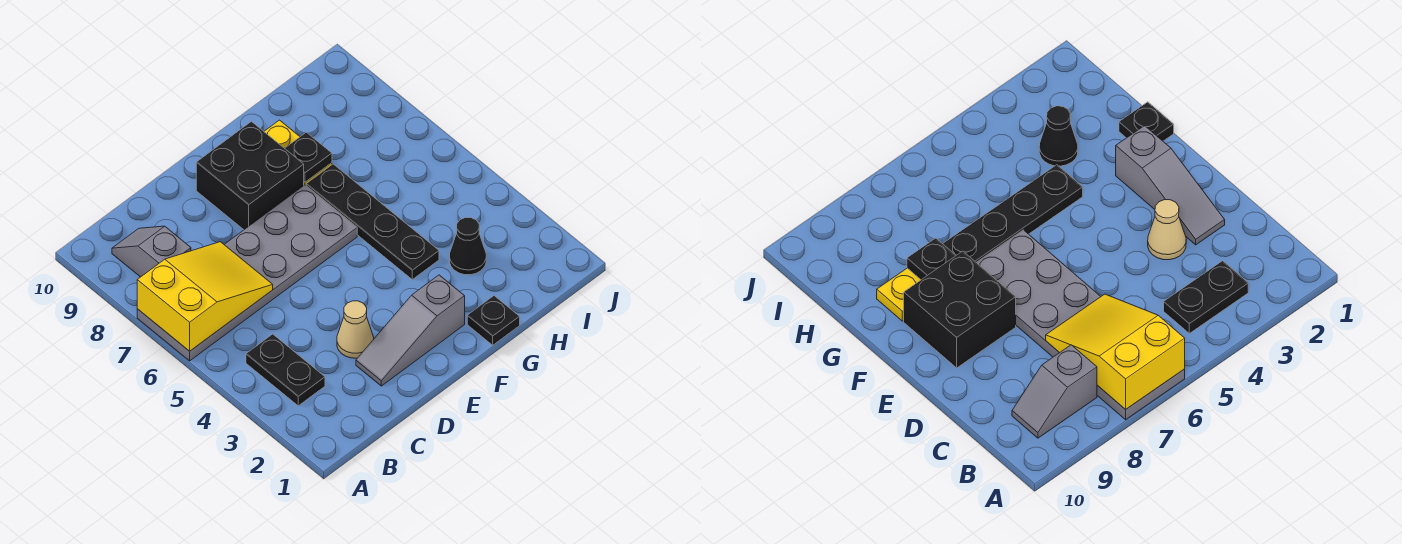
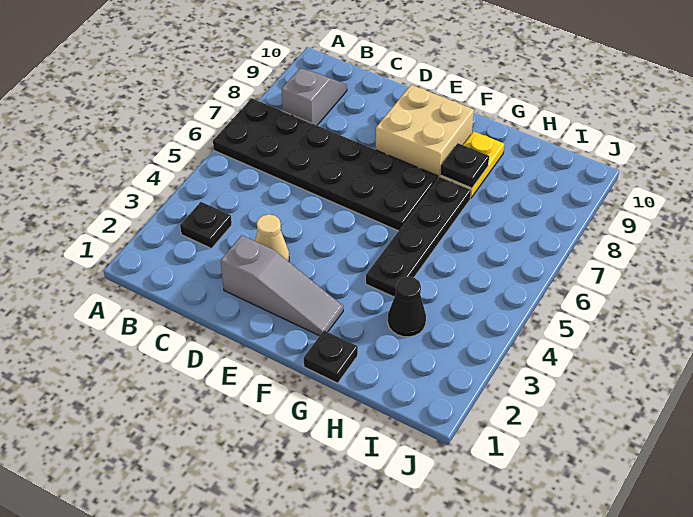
grey 2x6 plate [137,185,357,361] -> black 2x6 plate [213,98,438,231]
yellow 2x3 slope [137,242,273,351] -> none
black 1x2 plate [246,334,325,406] -> black 1x1 plate [180,202,232,248]
grey 1x3 slope [356,275,465,386] -> grey 1x3 slope turned to [221,235,343,336]
black 2x2 brick [196,121,304,230] -> tan 2x2 brick [376,85,474,178]

